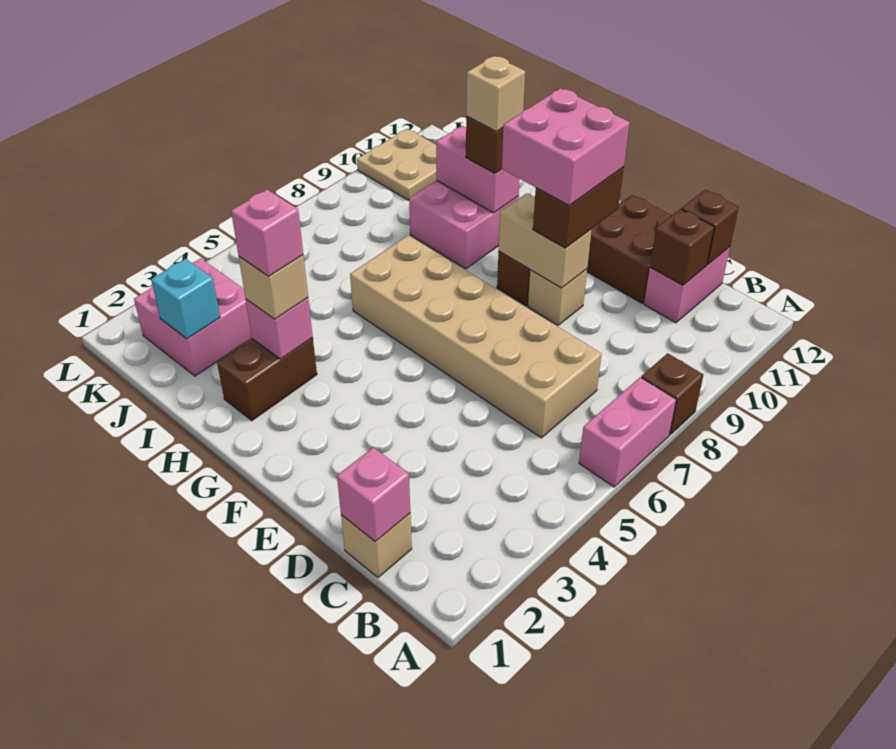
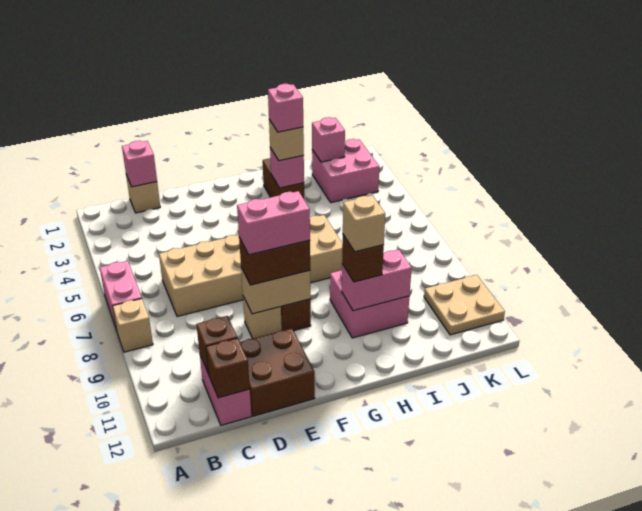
brown 1x1 brick [641,353,703,435] -> tan 1x1 brick [112,299,153,352]
brown 1x2 brick [533,167,624,248] -> brown 1x2 brick turned to [239,237,310,285]
pink 2x2 brick [502,88,630,205] -> pink 1x2 brick [237,191,310,255]
cyan 1x1 brick [151,259,220,339] -> pink 1x1 brick [312,117,345,162]

